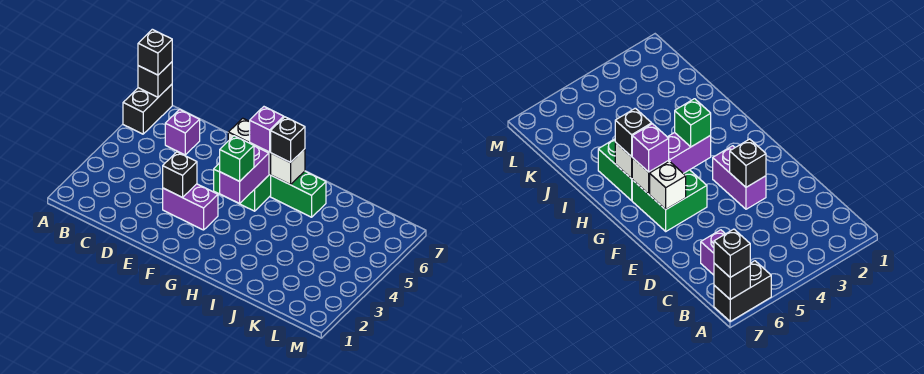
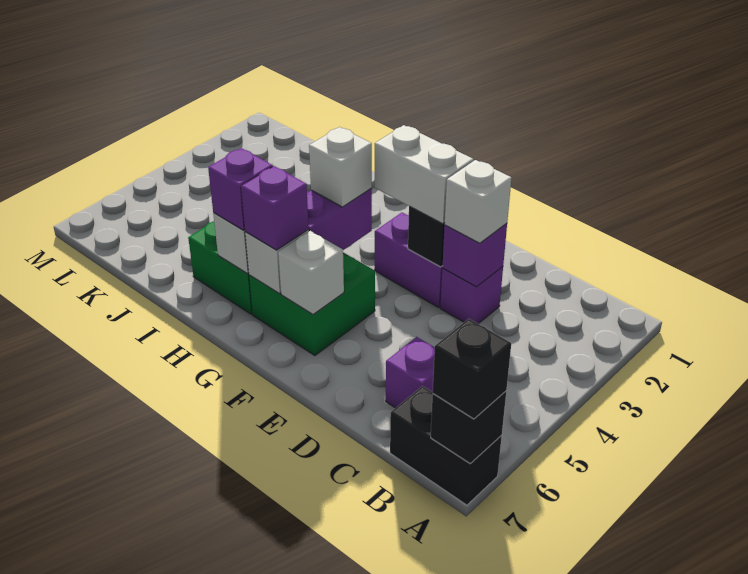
black 1x2 brick [123,84,172,134] -> black 1x2 brick turned to [390,386,502,505]
none -> purple 1x1 brick [440,267,503,324]
none -> purple 1x1 brick [442,223,507,287]
none -> white 1x1 brick [445,160,511,243]
none -> white 1x2 brick [375,125,474,224]
green 1x1 brick [220,136,254,181] -> white 1x1 brick [309,127,372,207]
black 1x1 brick [271,117,305,162] -> purple 1x1 brick [208,148,273,230]

